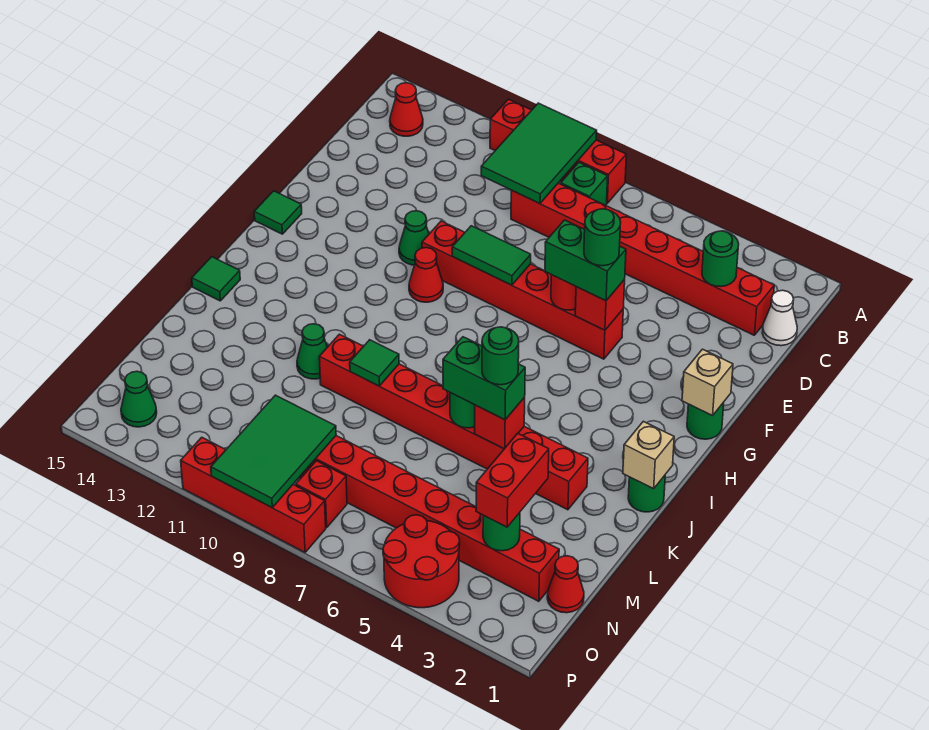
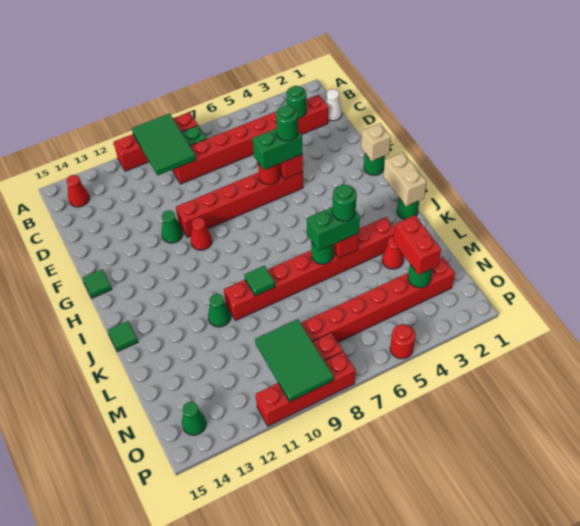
green 1x2 tile [452,226,531,285] -> none
tan 1x1 brick [623,421,674,489] -> tan 1x2 brick [383,152,427,206]
red 1x1 cone [547,556,584,613] -> red 1x1 cone moved to [382,236,404,269]
red 2x2 round brick [383,515,460,608] -> red 1x1 round brick [390,324,416,359]

